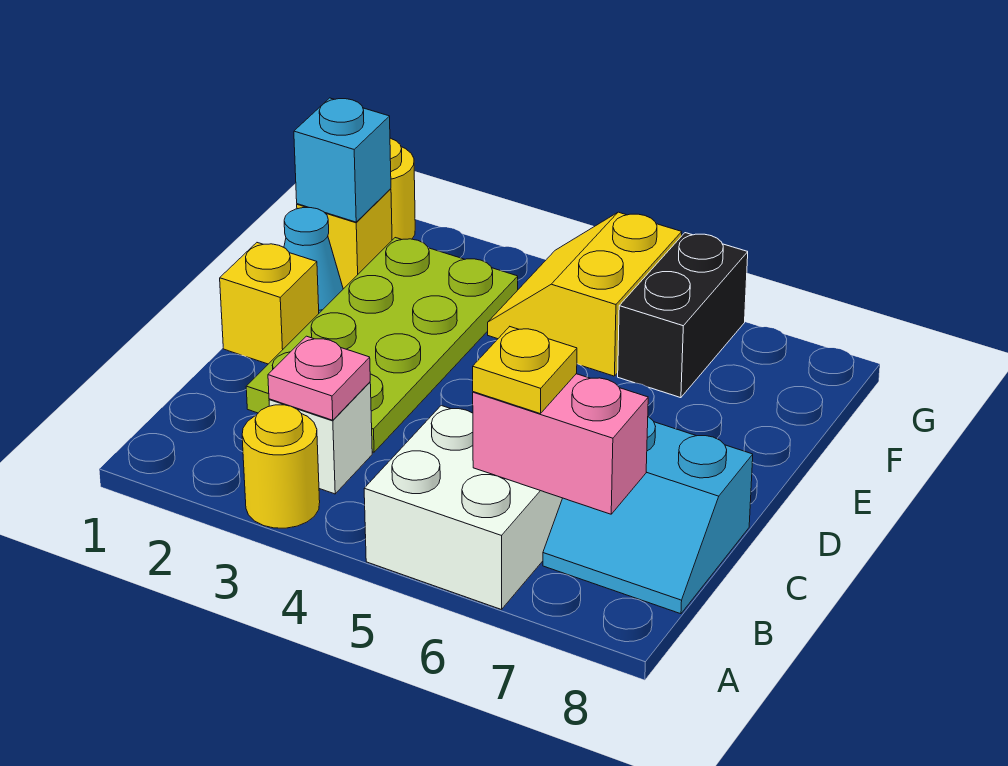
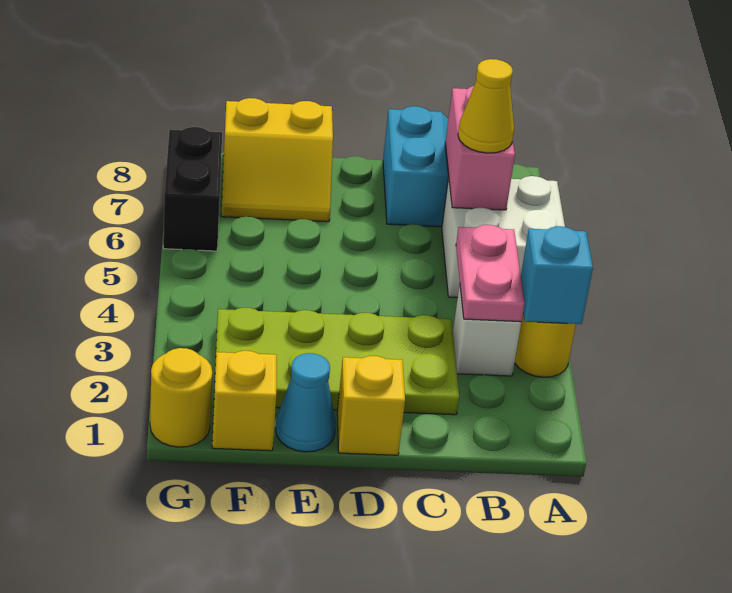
pink 1x1 plate [268,336,370,420] -> pink 1x2 plate [456,225,525,322]
yellow 1x1 plate [473,327,577,414] -> yellow 1x1 cone [458,59,514,153]
cyan 1x1 brick [294,98,391,222] -> cyan 1x1 brick moved to [521,226,593,324]
yellow 2x2 slope [488,212,682,376] -> yellow 2x2 slope moved to [221,98,333,222]
black 1x2 brick [618,233,748,398] -> black 1x2 brick turned to [163,127,222,251]

